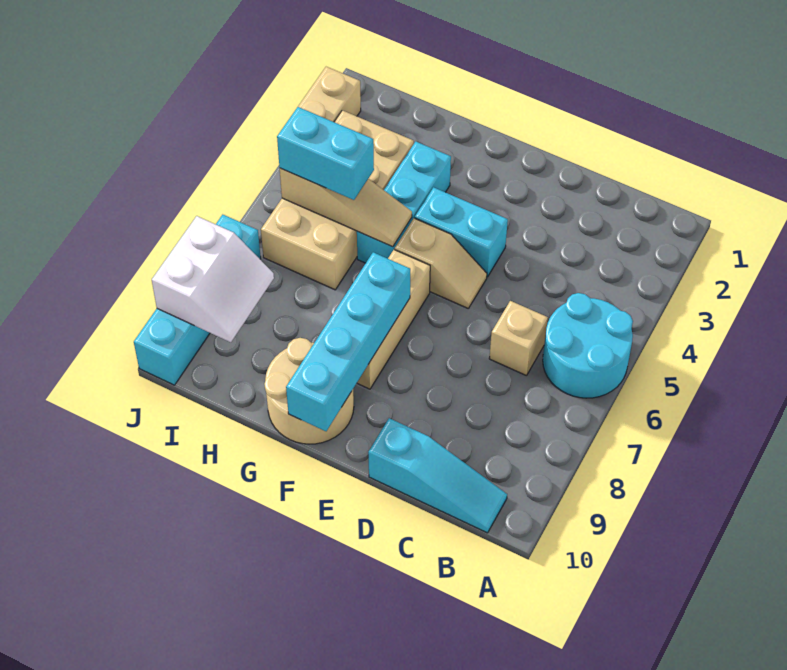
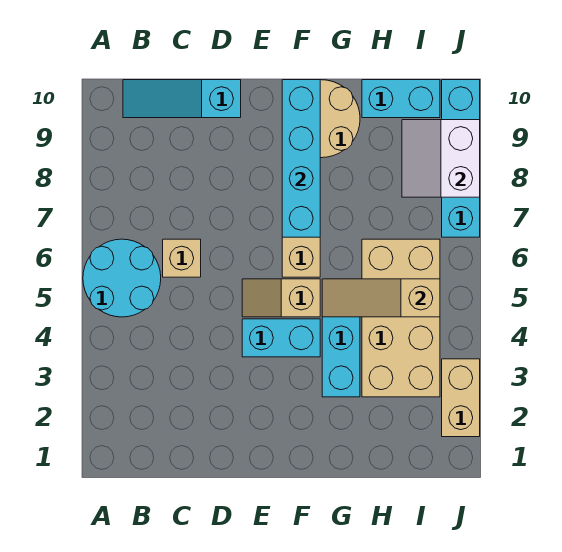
cyan 1x2 brick [277,107,374,200] -> cyan 1x2 brick moved to [362,80,440,118]

